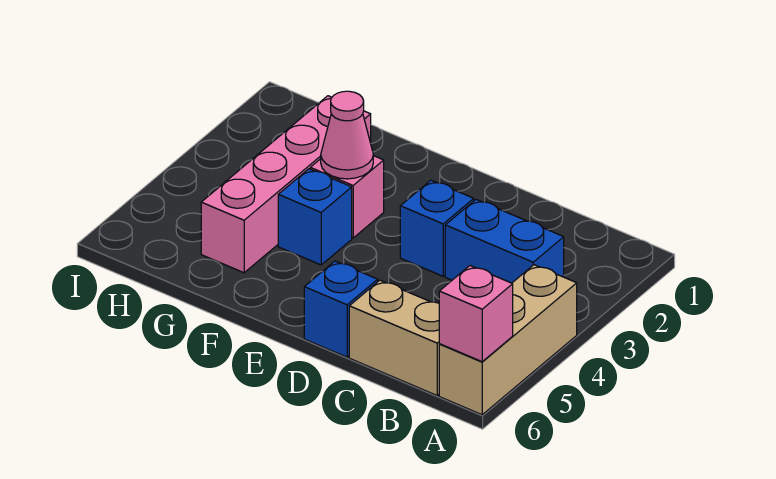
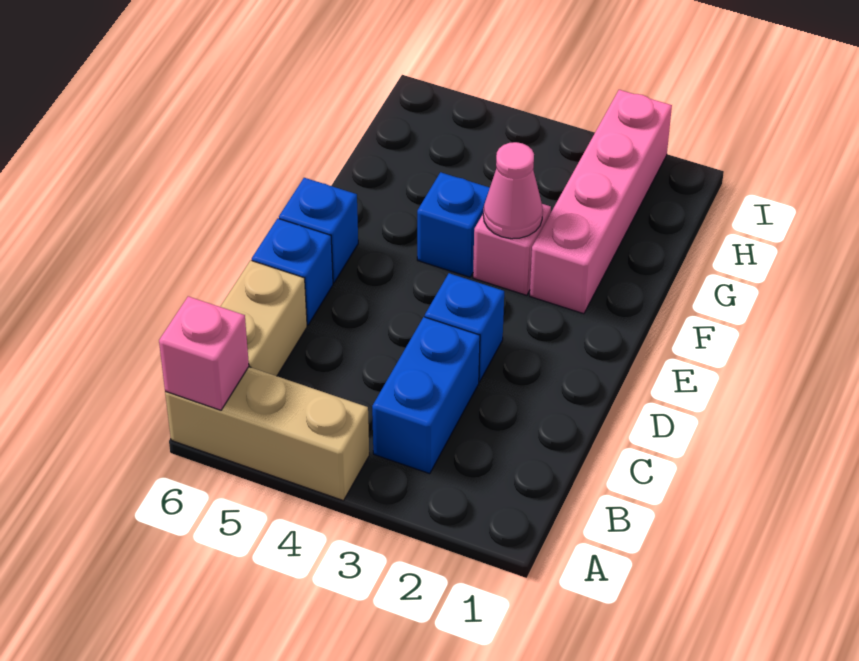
none -> blue 1x1 brick [279,178,358,283]
pink 1x4 brick [201,96,371,273] -> pink 1x4 brick turned to [530,90,672,314]

